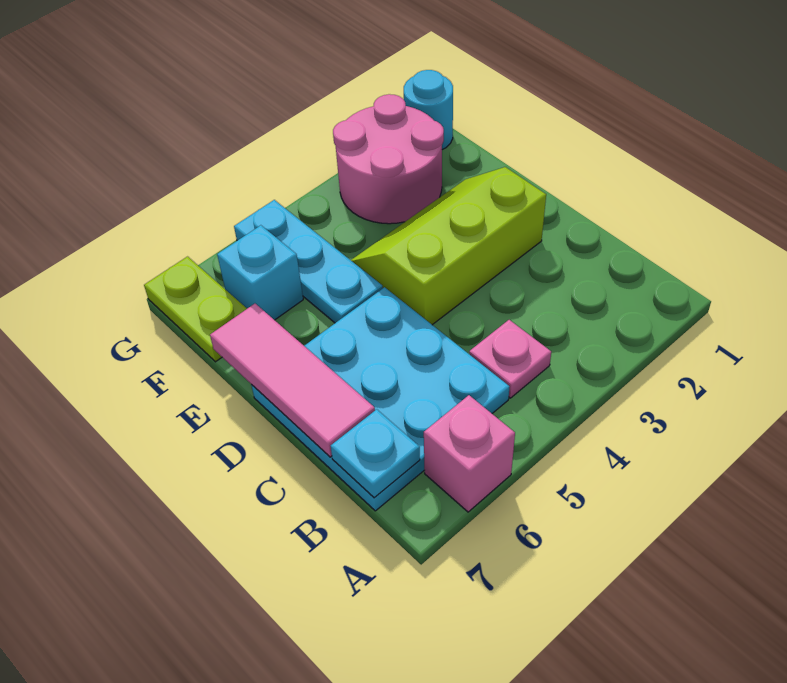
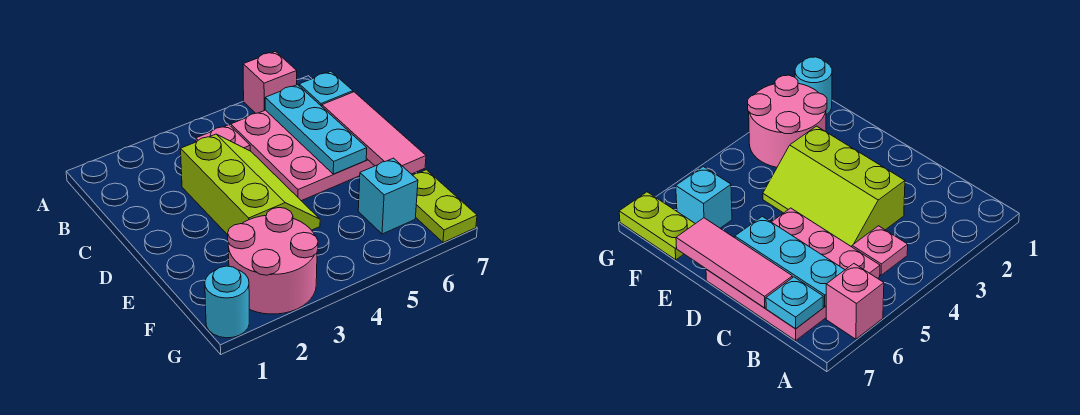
cyan 3x3 plate [251,287,509,511] -> pink 3x3 plate [231,110,374,201]
lime 2x3 slope [351,167,546,325] -> lime 2x3 slope turned to [181,134,320,235]
cyan 1x3 plate [234,200,383,323] -> cyan 1x3 plate moved to [265,85,367,174]

